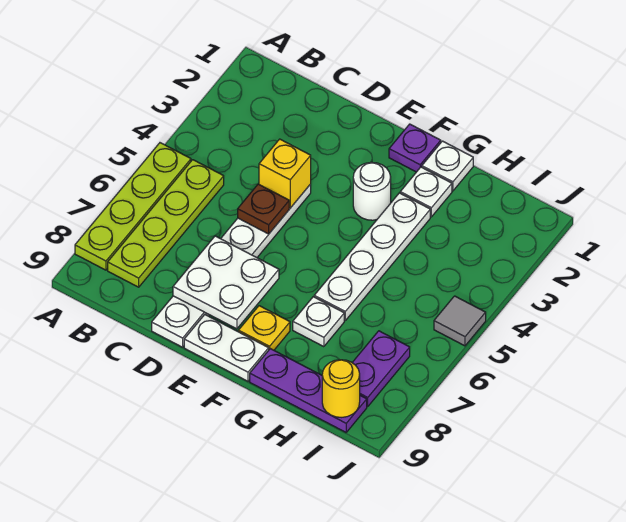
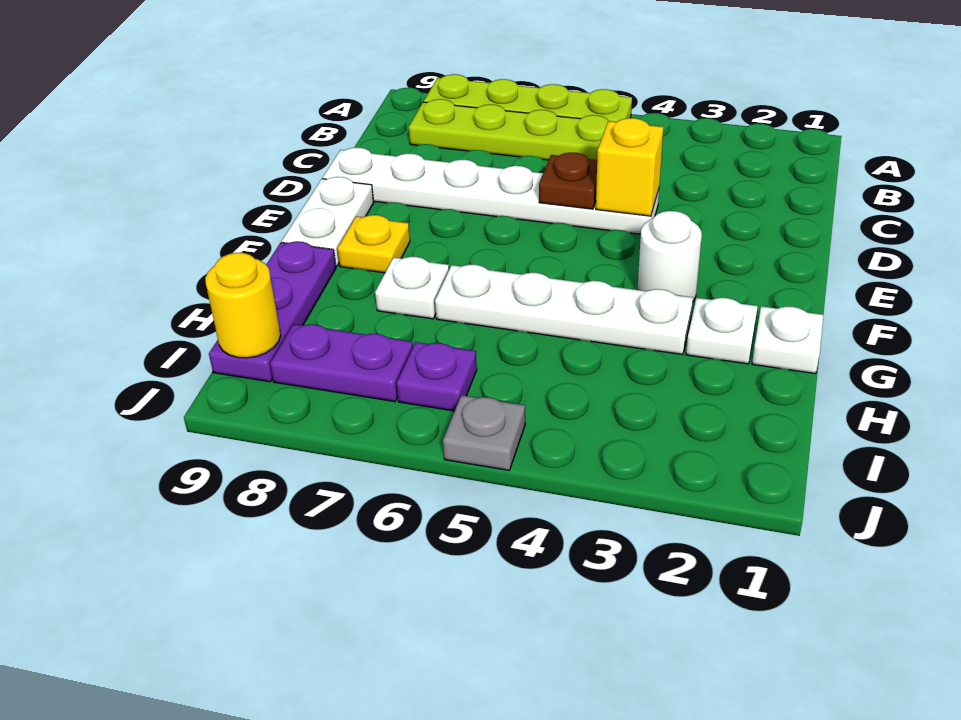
white 2x2 plate [173,236,279,329] -> none
purple 1x1 plate [389,124,441,172] -> purple 1x1 plate moved to [397,342,477,411]
grey 1x1 tile [434,296,486,346] -> grey 1x1 plate [443,395,525,470]

